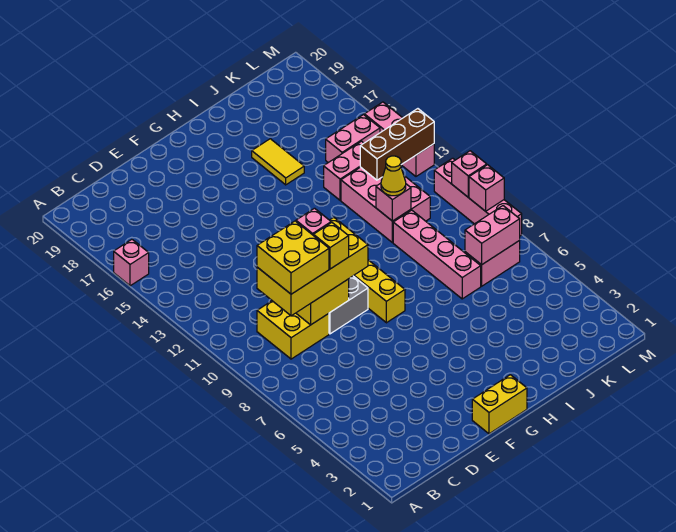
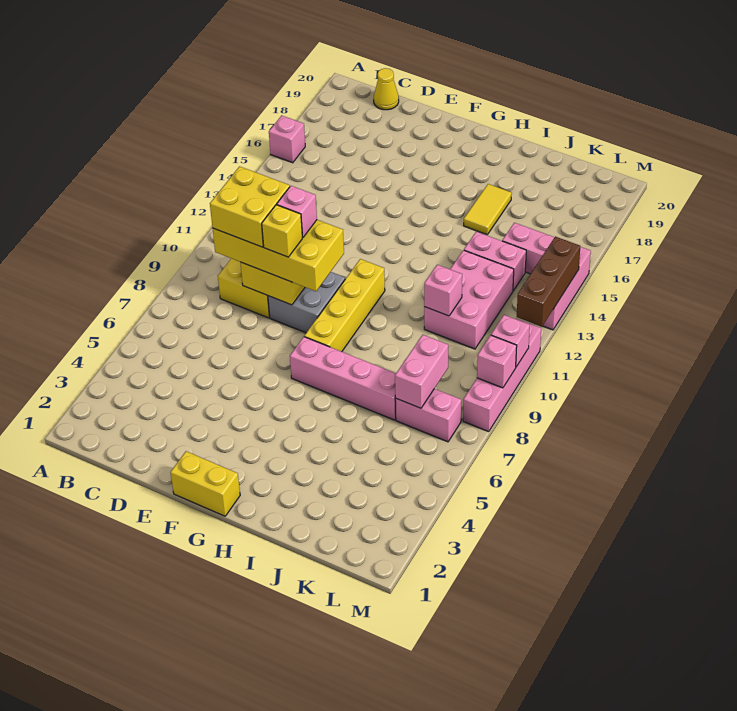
pink 1x4 brick [393,210,481,299] -> pink 1x4 brick turned to [290,337,396,420]
yellow 1x1 cone [381,156,406,196] -> yellow 1x1 cone moved to [374,68,399,110]
pink 1x2 brick [465,206,520,265] -> pink 1x2 brick turned to [395,335,448,408]
brown 1x3 brick [360,109,434,180] -> brown 1x3 brick turned to [517,237,580,327]

